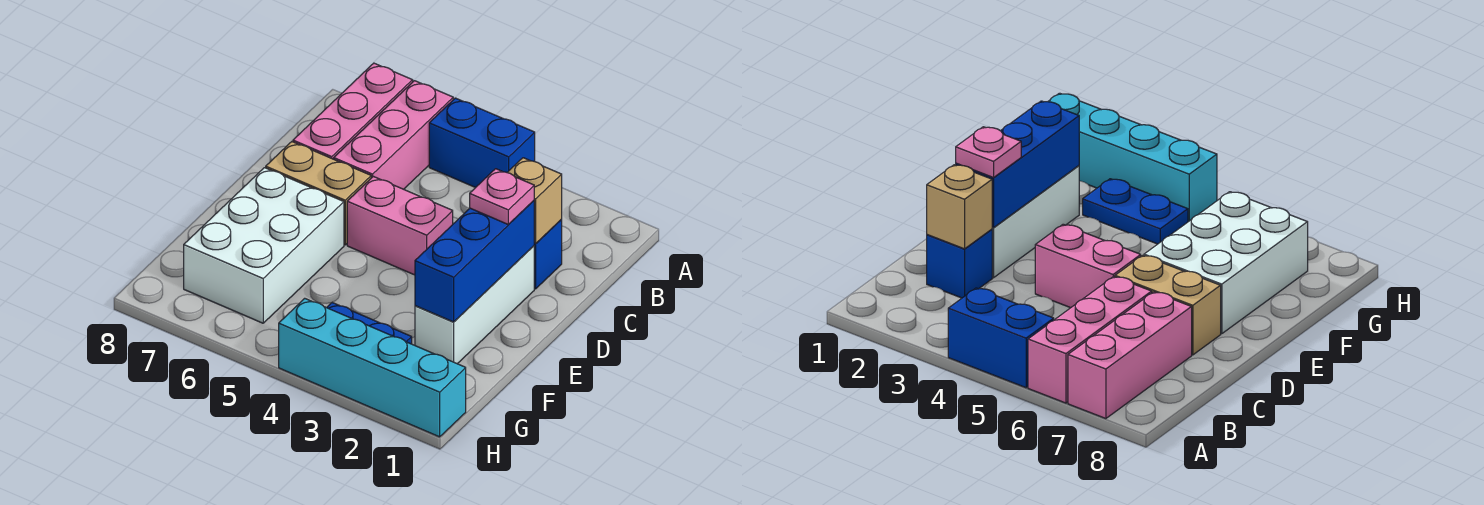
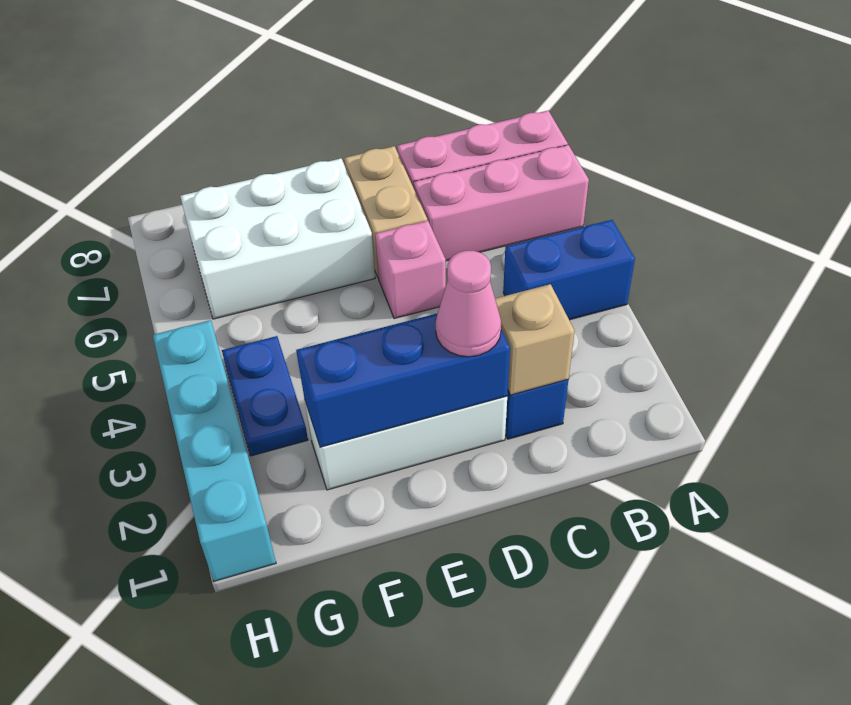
blue 1x2 brick [429,98,535,188] -> blue 1x2 brick turned to [503,220,635,320]
pink 1x1 plate [470,169,534,225] -> pink 1x1 cone [436,251,501,357]
pink 1x2 brick [347,176,453,275] -> pink 1x1 brick [375,221,446,319]

